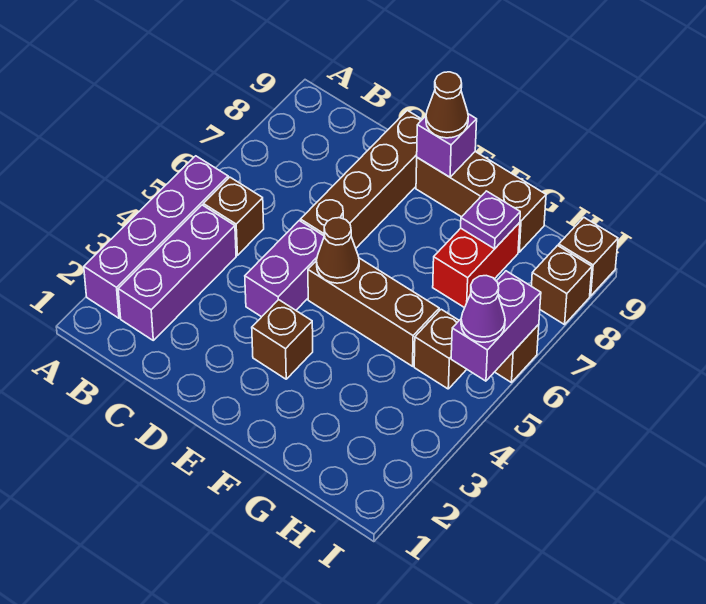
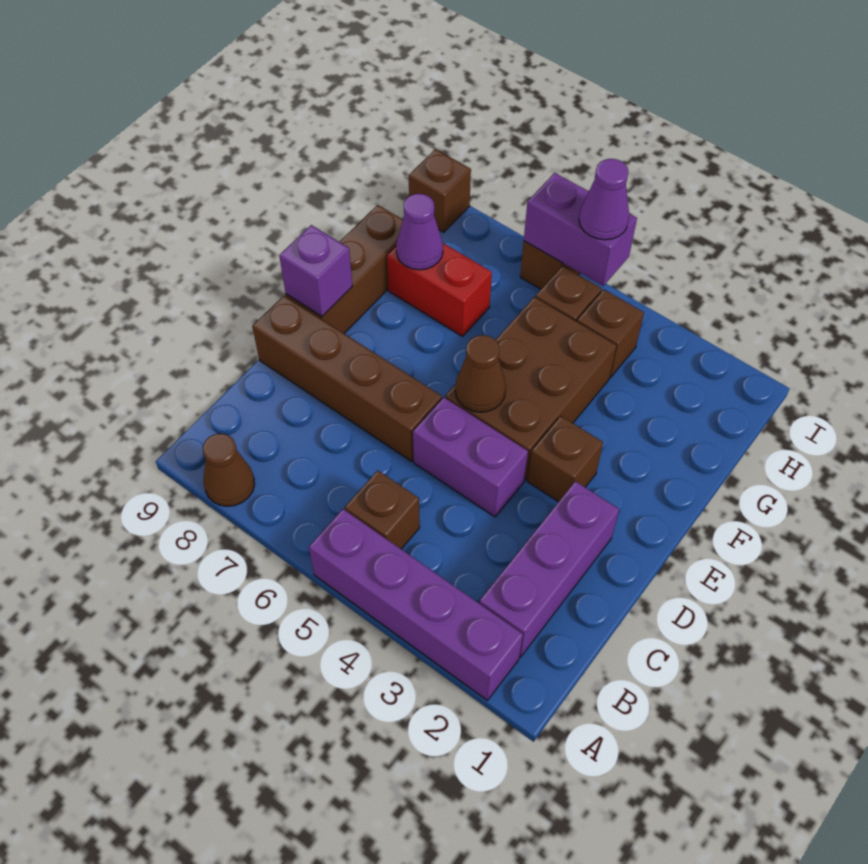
purple 1x3 brick [118,205,236,340] -> purple 1x3 brick turned to [479,481,619,657]
brown 1x3 brick [308,258,439,366] -> brown 2x3 brick [445,297,617,480]
brown 1x1 cone [426,72,468,138] -> brown 1x1 cone moved to [203,434,255,506]
purple 1x1 plate [461,191,520,249] -> purple 1x1 cone [396,194,443,270]
brown 1x1 brick [532,246,592,325] -> brown 1x1 brick moved to [577,290,644,377]

